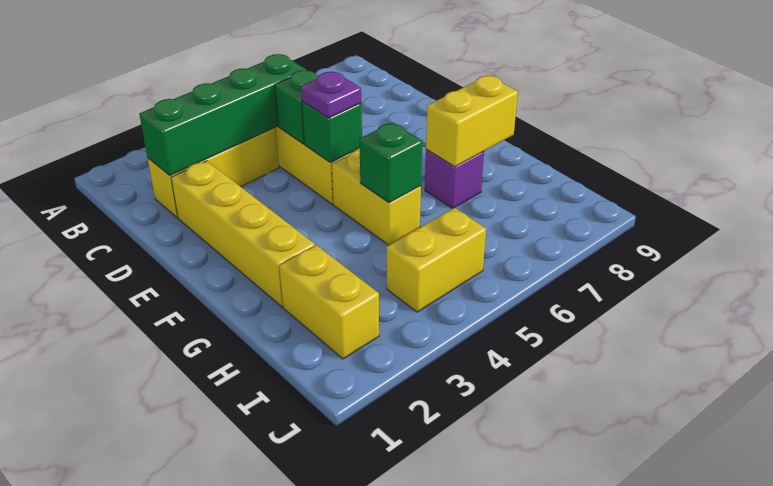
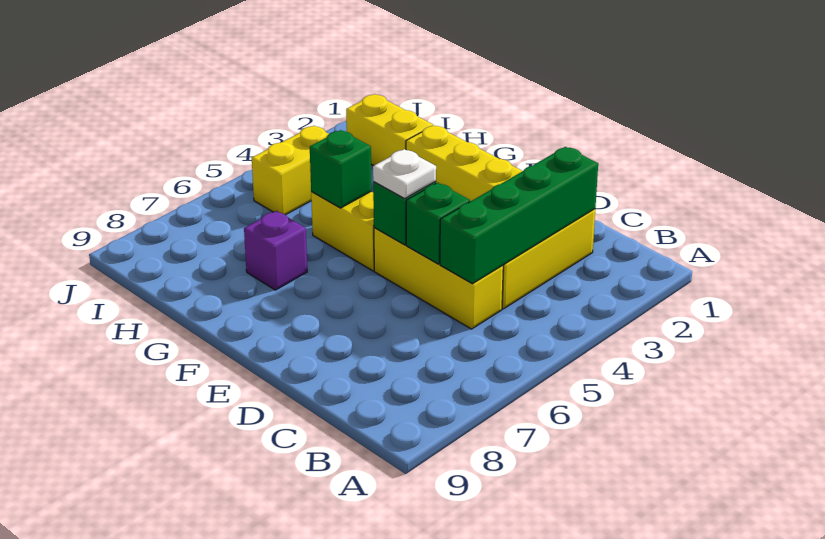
purple 1x1 plate [301,72,361,118] -> white 1x1 plate [373,149,436,198]
yellow 1x2 brick [426,76,518,167] -> none

